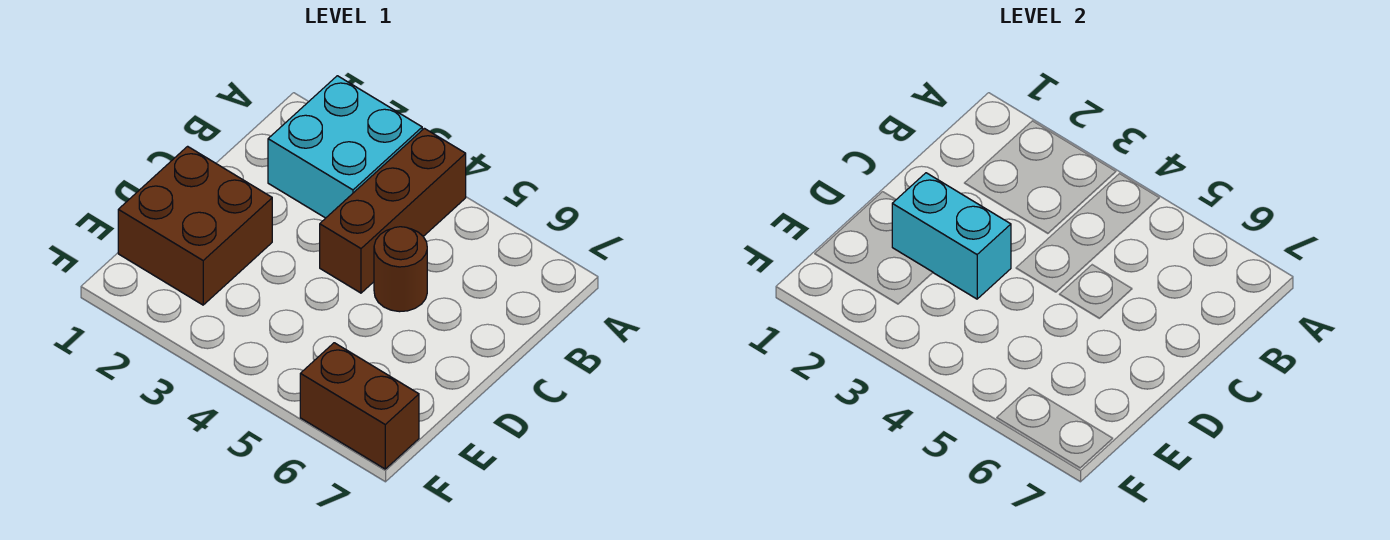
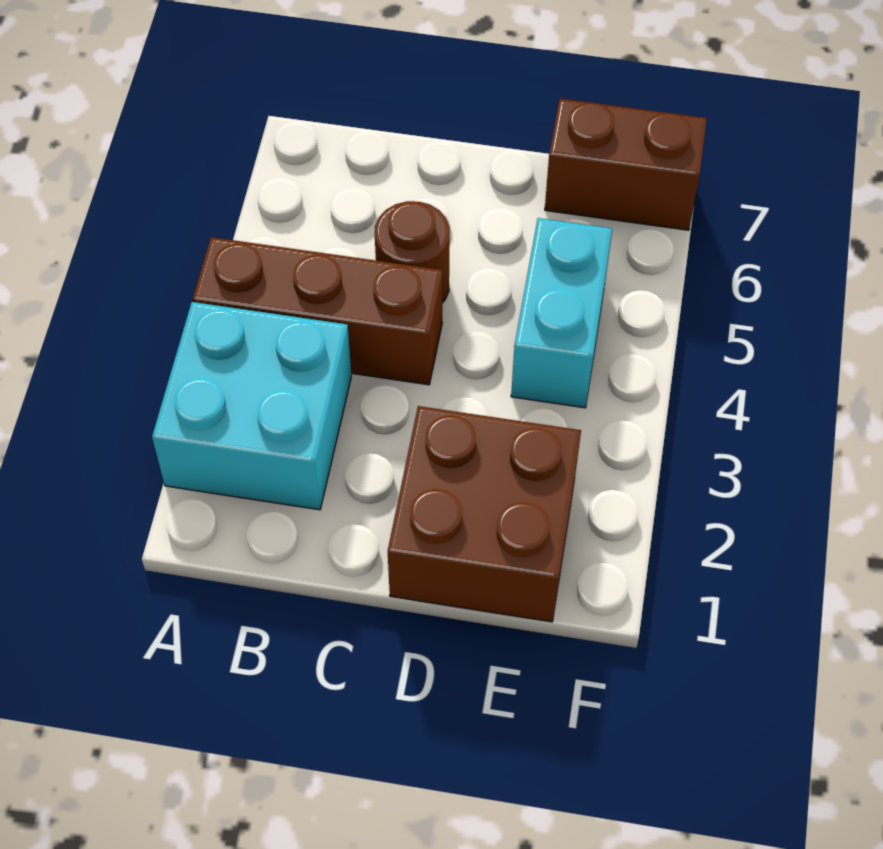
cyan 1x2 brick [892,173,1011,299] -> cyan 1x2 brick moved to [511,218,612,408]
brown 1x2 brick [300,343,419,469] -> brown 1x2 brick turned to [545,99,707,230]

